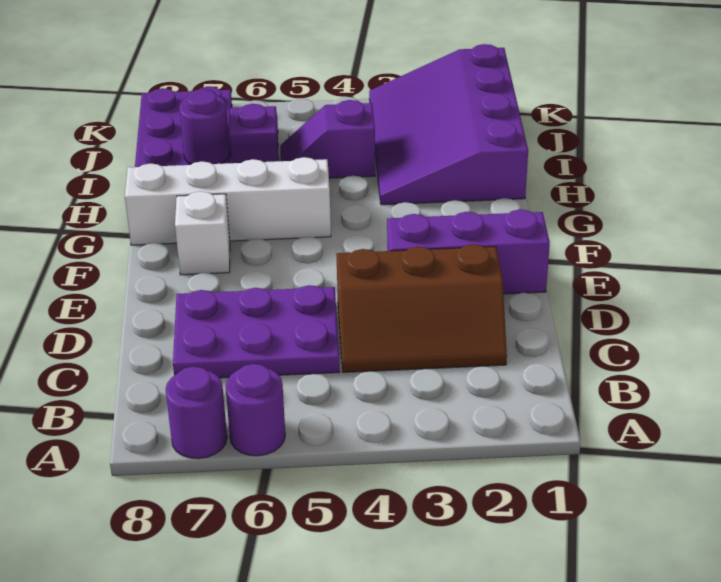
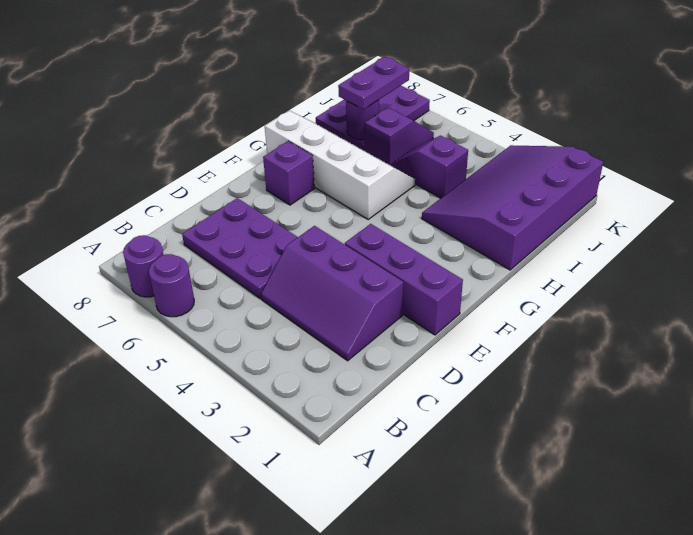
brown 2x3 slope [336,244,507,372] -> purple 2x3 slope [261,226,403,361]
white 1x1 brick [175,191,230,275] -> purple 1x1 brick [263,141,314,205]
none -> purple 1x2 plate [338,57,409,109]

